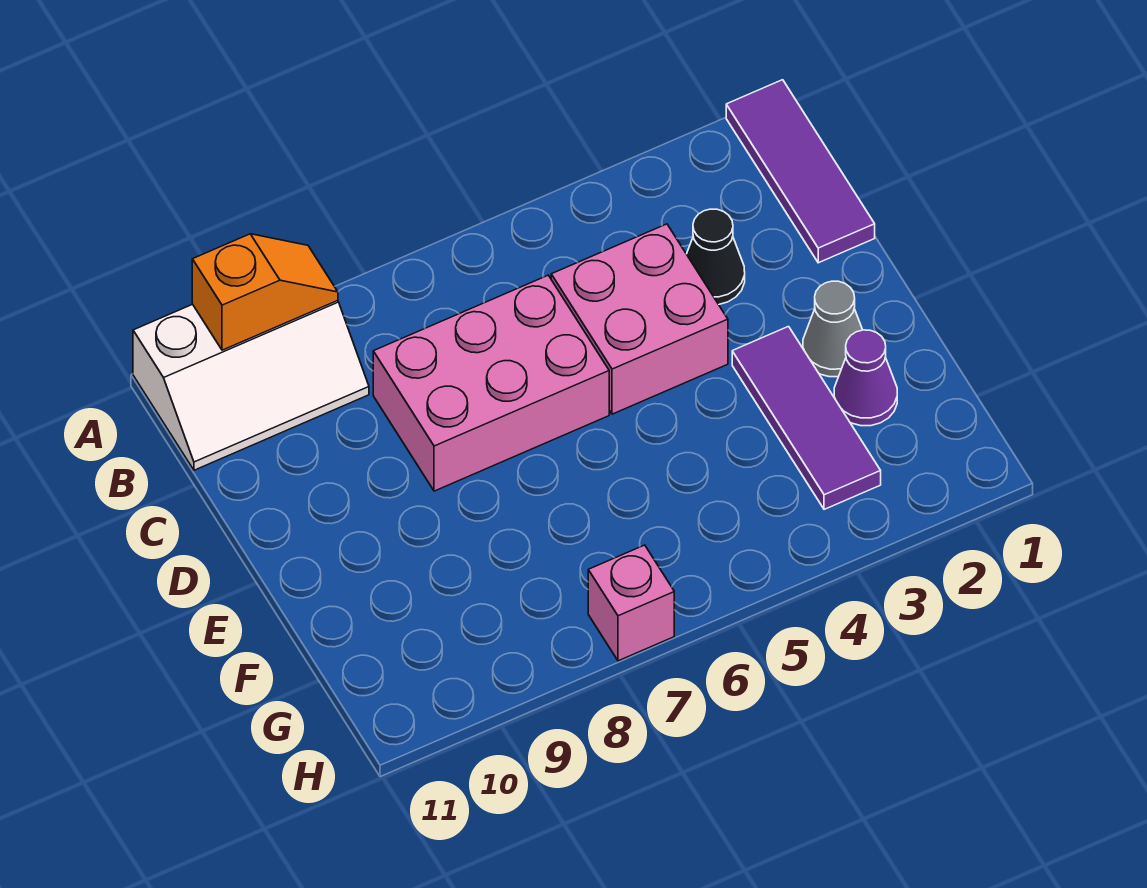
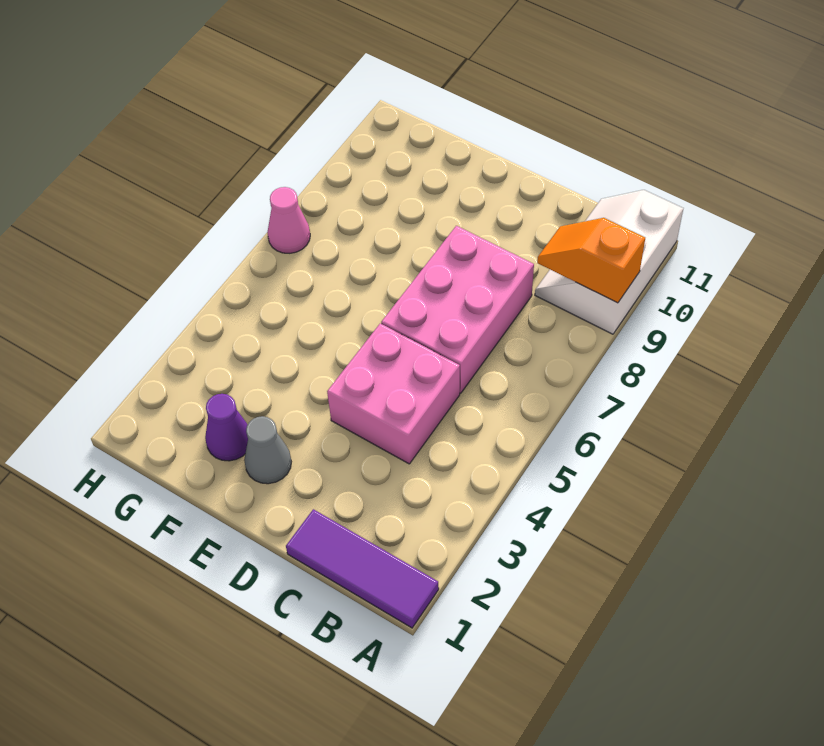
orange 1x2 slope [192,234,338,350] -> orange 1x2 slope turned to [537,218,645,303]
black 1x1 cone [687,209,745,304] -> none
purple 1x3 tile [732,327,881,509] -> none
pink 1x1 brick [588,545,674,661] -> pink 1x1 cone [267,187,310,253]

